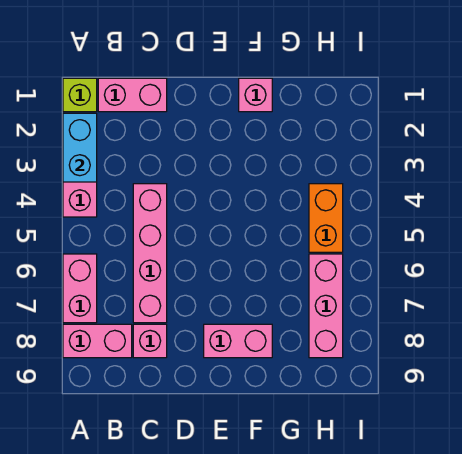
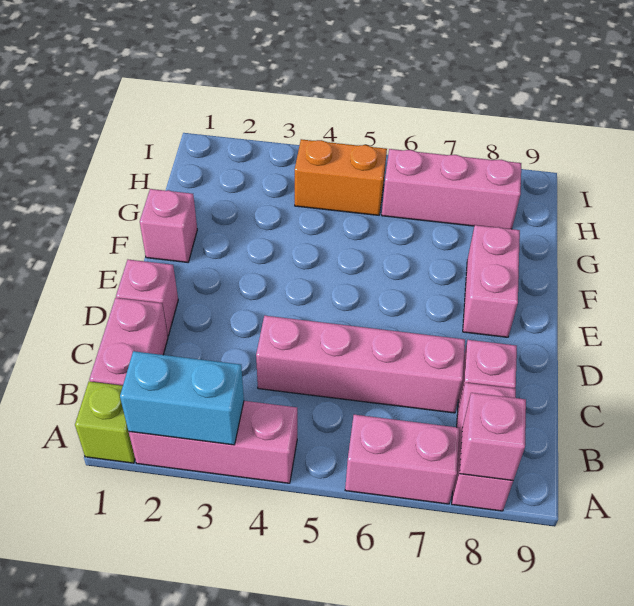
none -> pink 1x1 brick [460,393,526,481]
none -> pink 1x1 brick [116,260,178,336]

